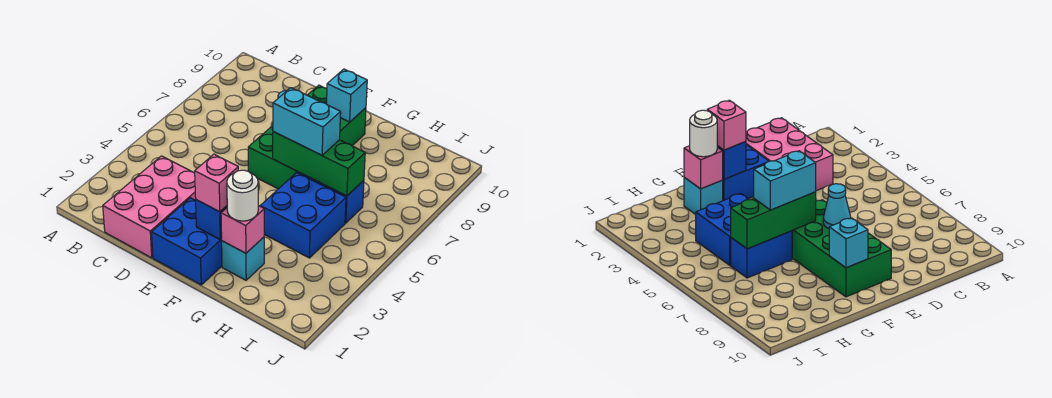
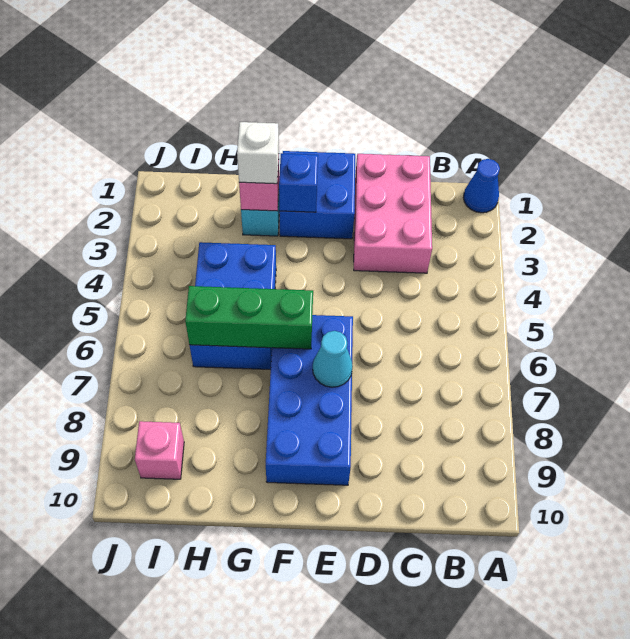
none -> blue 1x1 cone [463,159,500,213]
green 2x4 brick [248,85,366,189] -> blue 2x4 brick [266,315,353,485]
pink 1x1 brick [195,154,238,212] -> pink 1x1 brick moved to [135,421,184,479]
cyan 1x2 brick [273,88,341,155] -> none
cyan 1x1 brick [327,69,367,122] -> none
white 1x1 round brick [227,170,258,221] -> white 1x1 brick [237,122,279,184]

